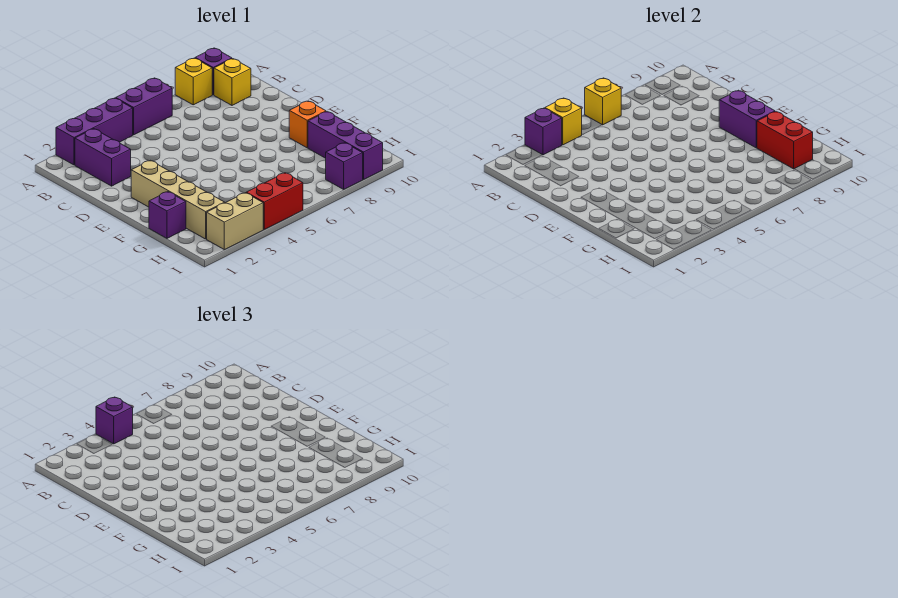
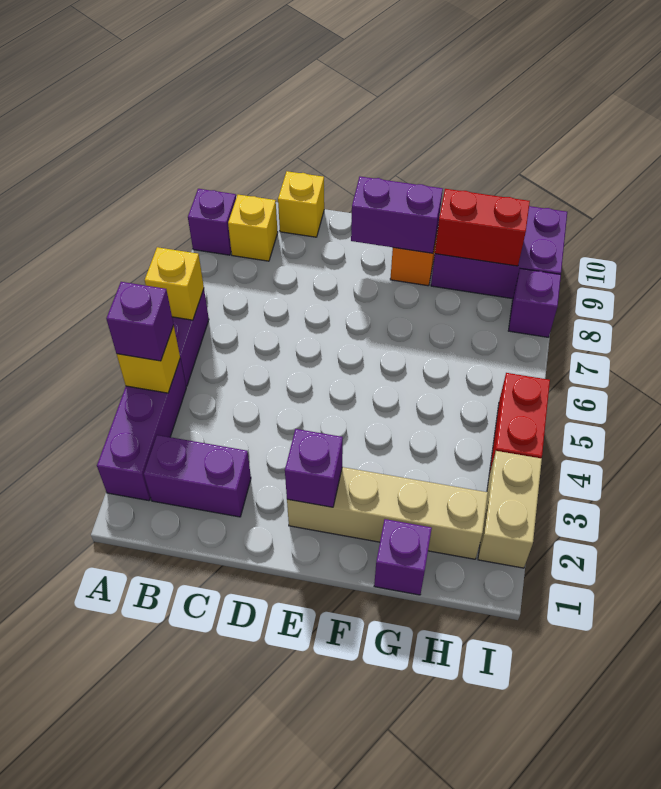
purple 1x1 brick [525,108,562,155] -> purple 1x1 brick moved to [285,429,343,507]
yellow 1x1 brick [175,58,212,105] -> yellow 1x1 brick moved to [278,171,324,237]
purple 1x3 brick [308,112,383,179] -> purple 2x3 brick [431,206,567,299]

